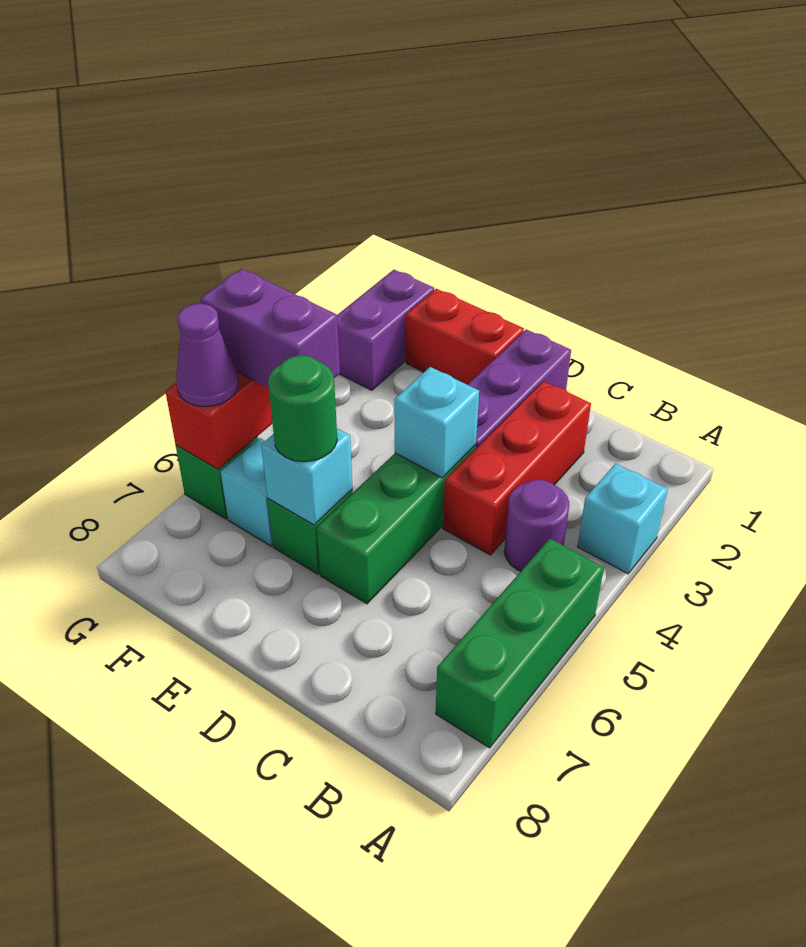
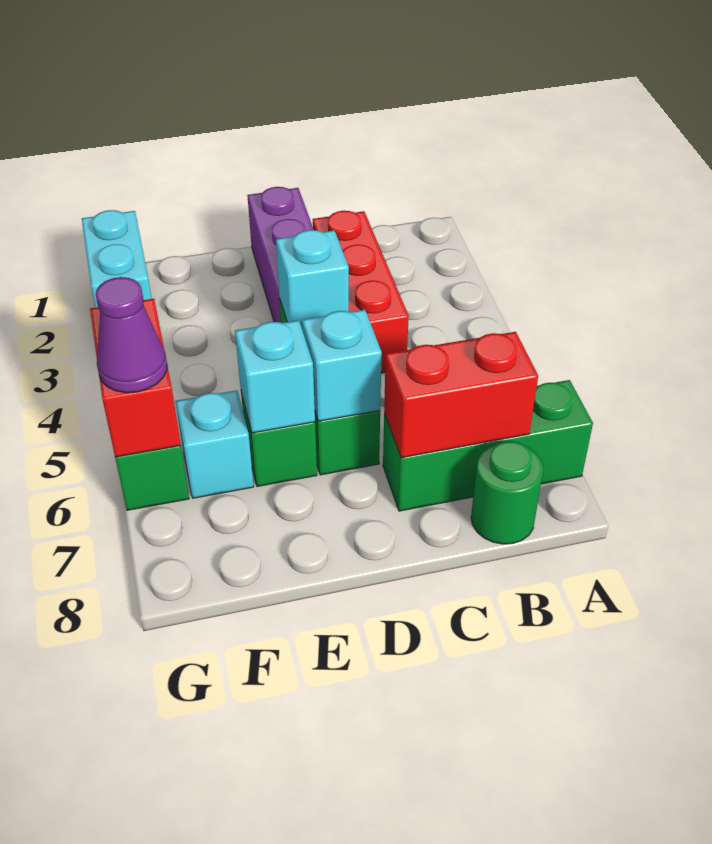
cyan 1x1 brick [578,463,668,574] -> cyan 1x1 brick moved to [302,310,382,421]
green 1x3 brick [436,539,604,748] -> green 1x3 brick turned to [383,380,593,511]
purple 1x1 round brick [504,480,569,571] -> none
red 1x2 brick [406,289,524,385] -> red 1x2 brick moved to [384,332,538,458]
green 1x1 round brick [268,355,337,462] -> green 1x1 round brick moved to [471,441,544,544]
purple 1x2 brick [200,269,340,389] -> none
purple 1x2 brick [337,270,434,390] -> cyan 1x2 brick [82,210,151,307]

